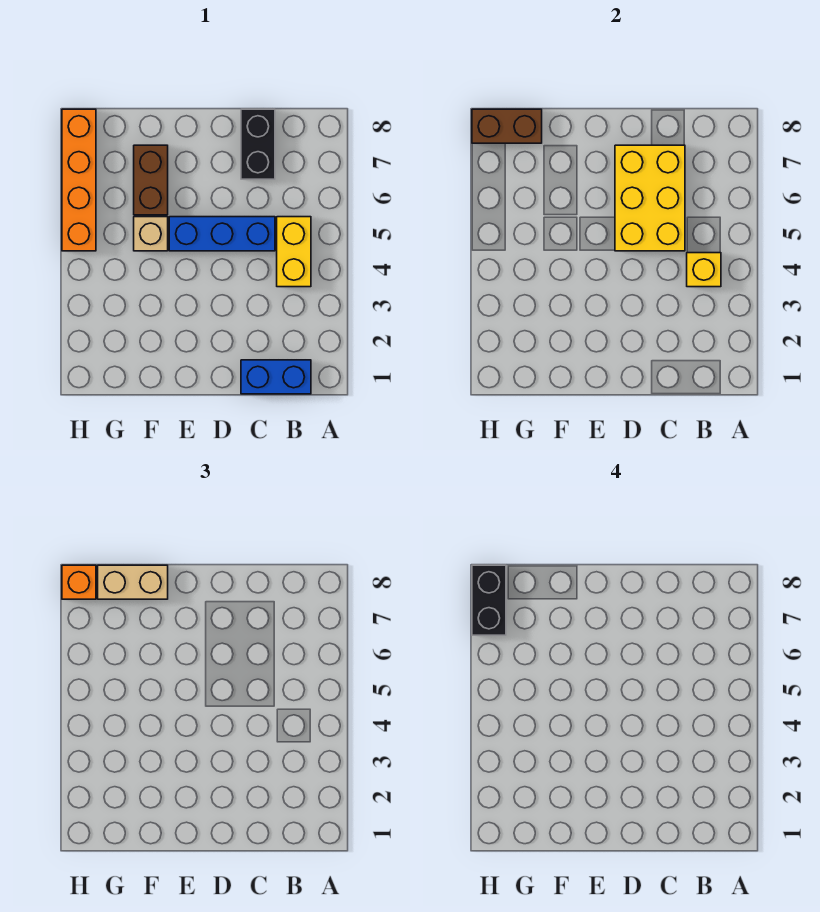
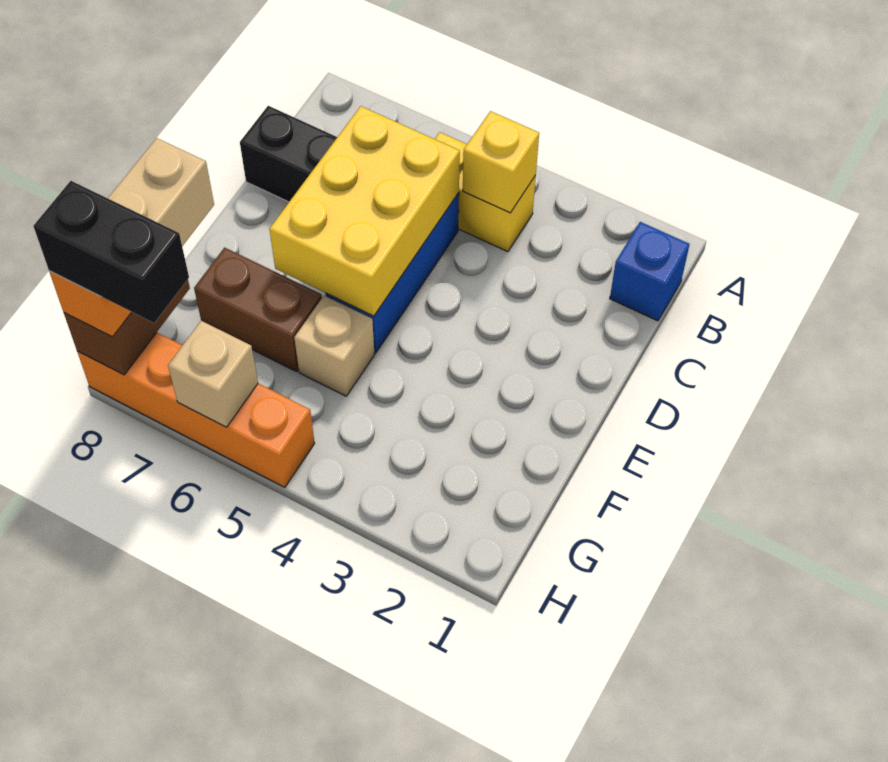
blue 1x2 brick [241,360,311,394] -> blue 1x1 brick [610,222,689,321]
yellow 2x3 brick [615,145,685,251] -> yellow 2x3 brick turned to [270,106,460,316]
none -> tan 1x1 brick [168,321,258,427]

